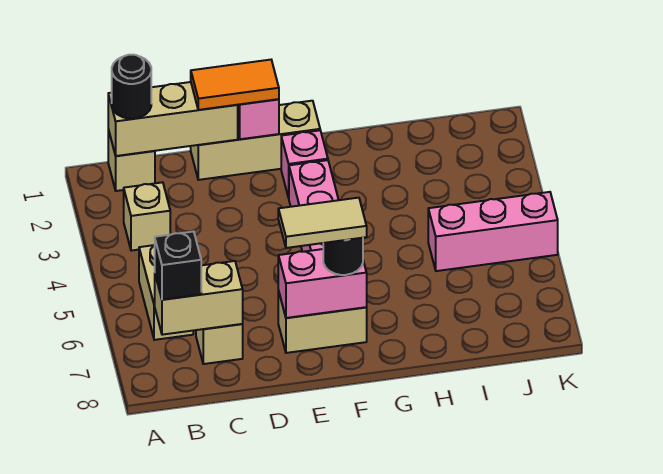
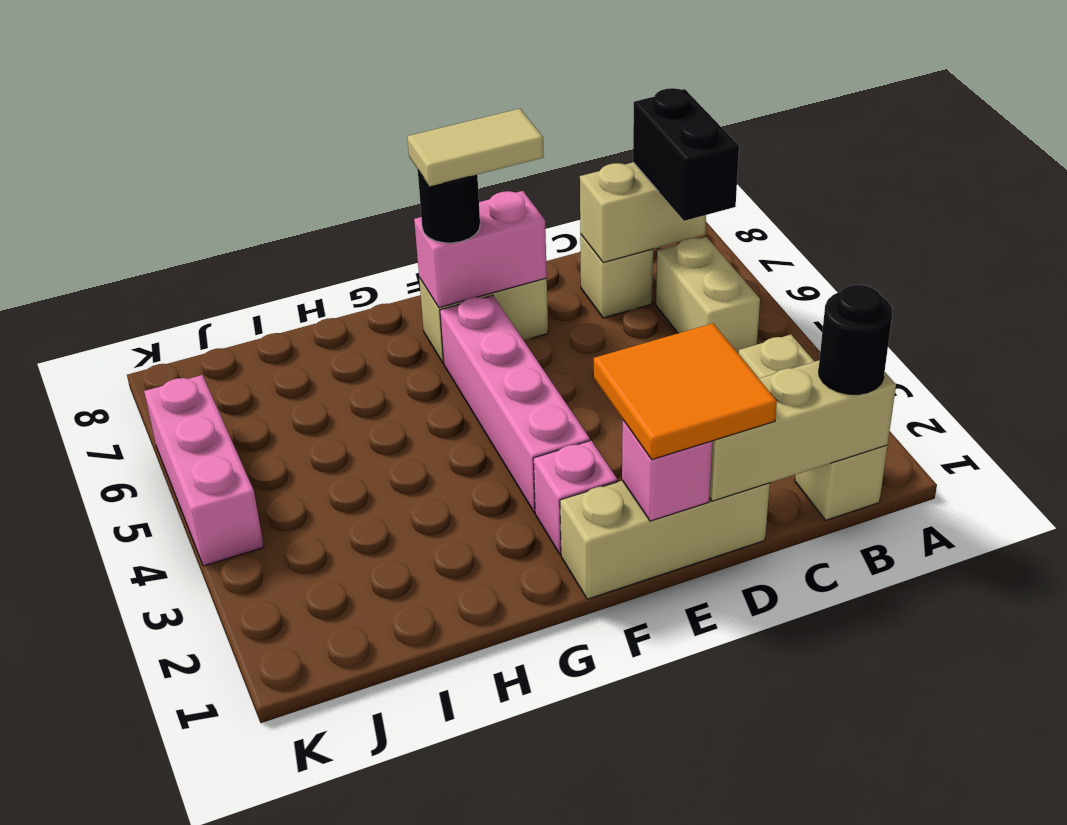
black 1x1 brick [155,231,201,300] -> black 1x2 brick [633,88,739,221]
orange 1x2 tile [191,60,279,110] -> orange 2x2 tile [594,323,777,459]
pink 1x3 brick [428,192,558,271] -> pink 1x3 brick turned to [144,375,264,566]

